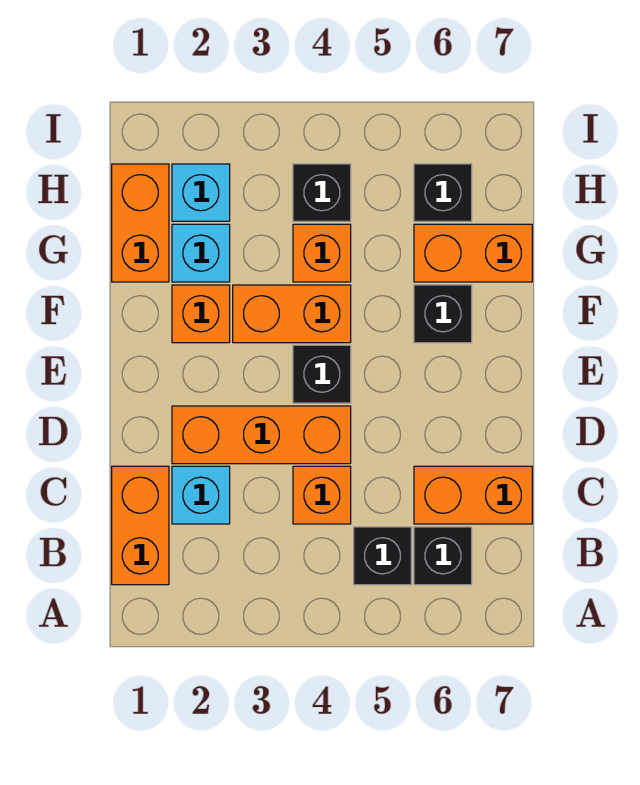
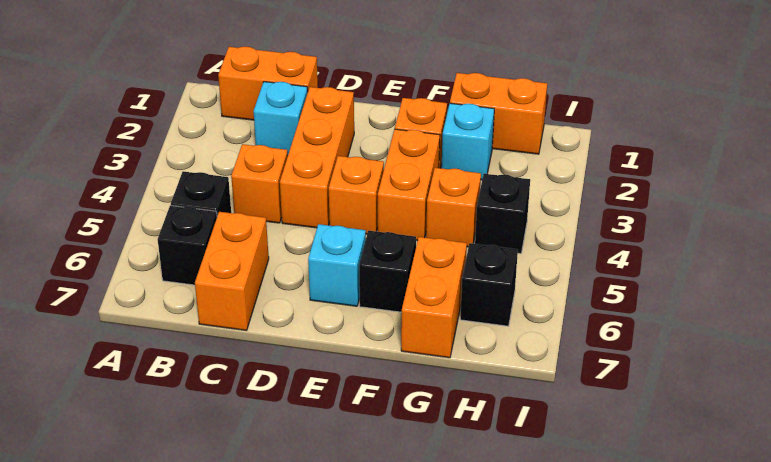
black 1x1 brick [293,345,351,403] -> orange 1x1 brick [329,156,384,234]
cyan 1x1 brick [172,164,230,221] -> cyan 1x1 brick moved to [308,224,366,306]

